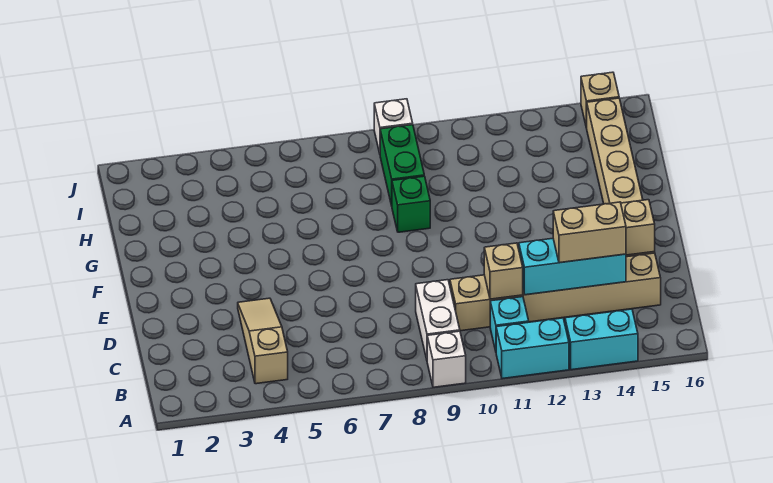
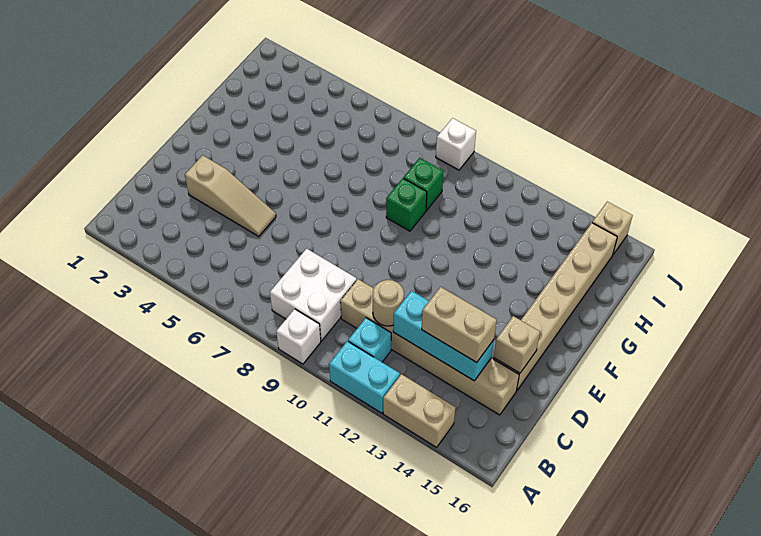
cyan 1x2 brick [565,309,638,370] -> tan 1x2 brick [383,374,455,447]
tan 1x3 slope [238,298,288,384] -> tan 1x3 slope turned to [185,155,276,236]
white 1x2 brick [416,280,460,359] -> white 2x2 brick [270,249,357,341]
tan 1x1 brick [484,243,523,299] -> tan 1x1 round brick [373,280,404,326]
green 1x2 brick [380,125,424,206] -> green 1x1 brick [404,158,444,210]

